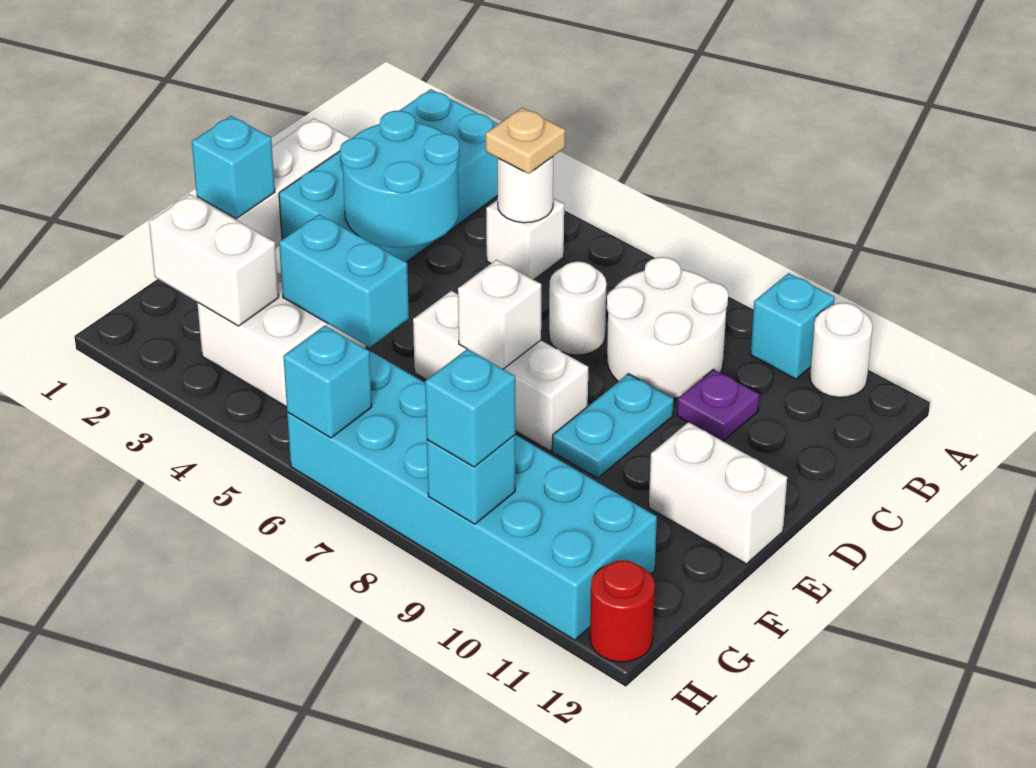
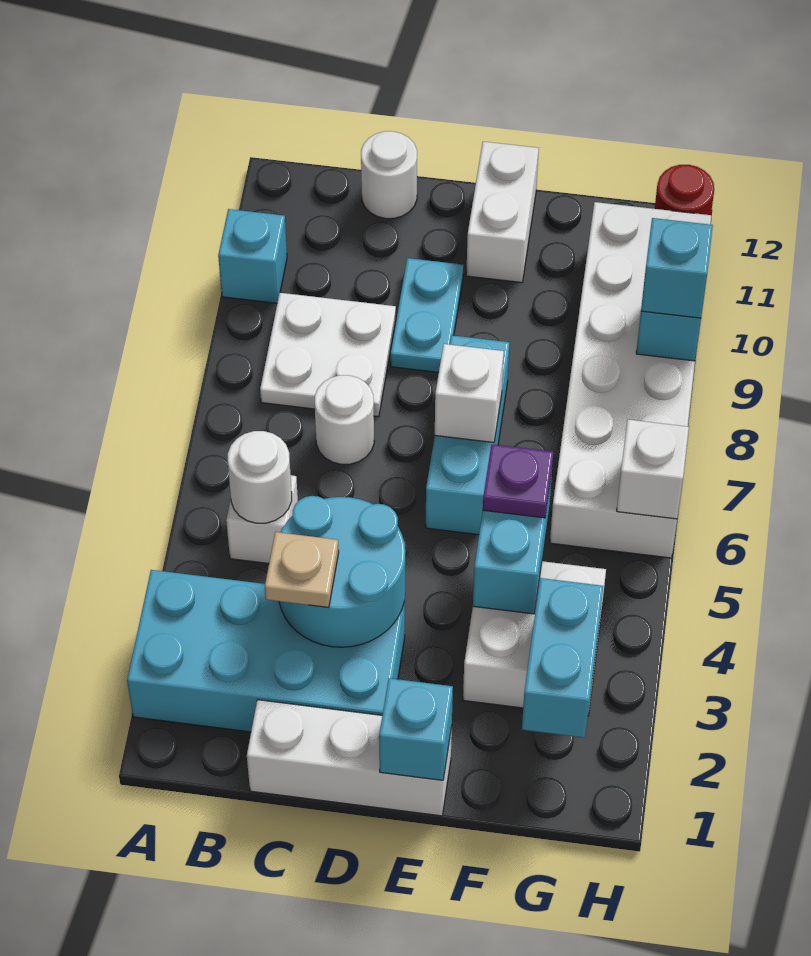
white 1x1 round brick [810,303,873,397] -> white 1x1 round brick moved to [361,131,417,219]
tan 1x1 plate [486,108,565,174] -> tan 1x1 plate moved to [265,532,339,608]
white 2x2 round brick [607,257,728,398] -> white 2x2 plate [260,293,396,417]
purple 1x1 plate [677,369,759,441] -> purple 1x1 plate moved to [483,444,553,518]
cyan 1x2 plate [552,374,674,478] -> cyan 1x2 plate turned to [390,258,463,372]
white 1x3 brick [413,291,588,451] -> cyan 1x3 brick [426,335,509,535]
white 1x2 brick [149,194,279,326] -> cyan 1x2 brick [522,578,603,738]
cyan 2x6 brick [287,351,657,640] -> white 2x6 brick [550,202,711,558]
cyan 1x1 brick [283,326,372,438] -> white 1x1 brick [617,420,689,519]

